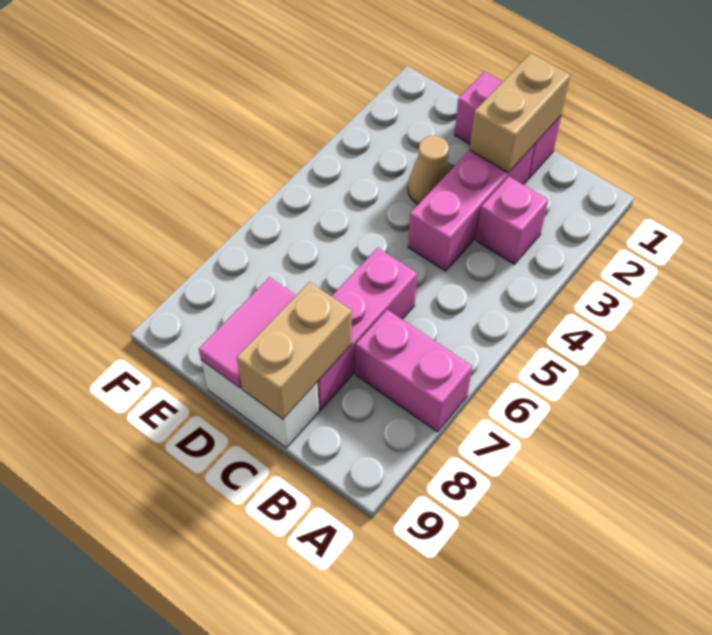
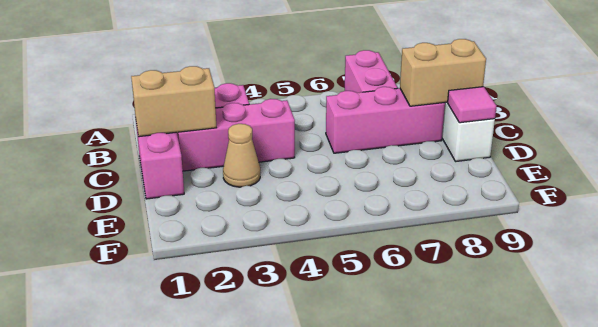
pink 1x2 tile [199,277,296,388] -> pink 1x1 tile [448,87,496,123]

